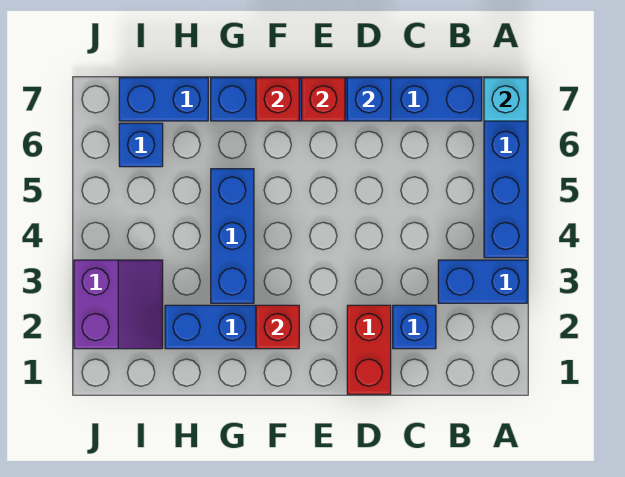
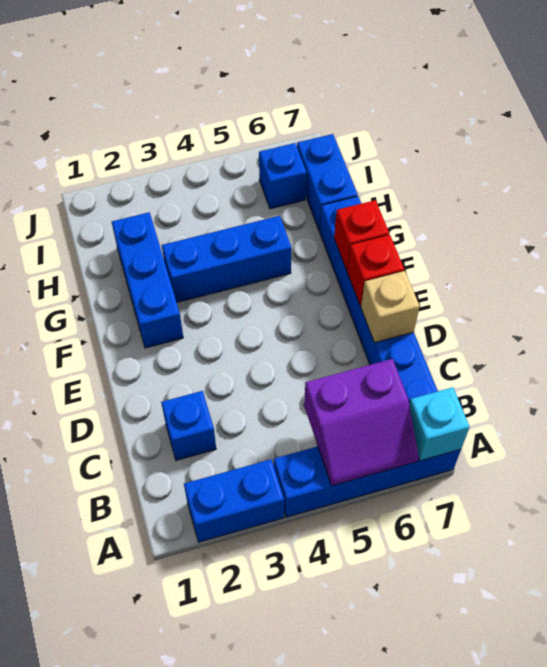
blue 1x2 brick [438,260,527,303] -> blue 1x2 brick turned to [184,459,284,542]
red 1x2 brick [347,305,391,394] -> none
blue 1x1 brick [347,78,391,121] -> tan 1x1 brick [361,271,420,343]
red 1x1 brick [256,305,299,349] -> none
purple 2x2 slope [74,260,163,349] -> purple 2x2 slope moved to [304,359,419,486]

